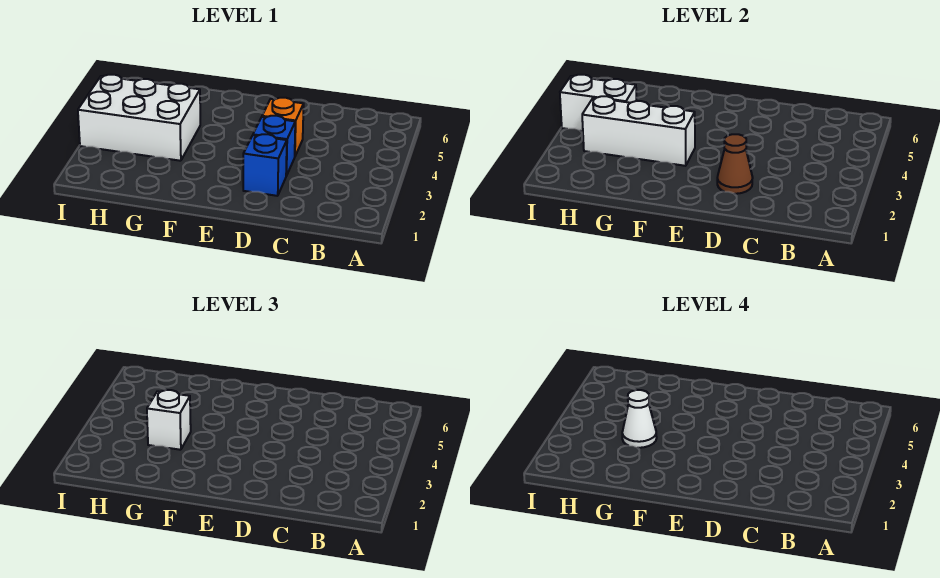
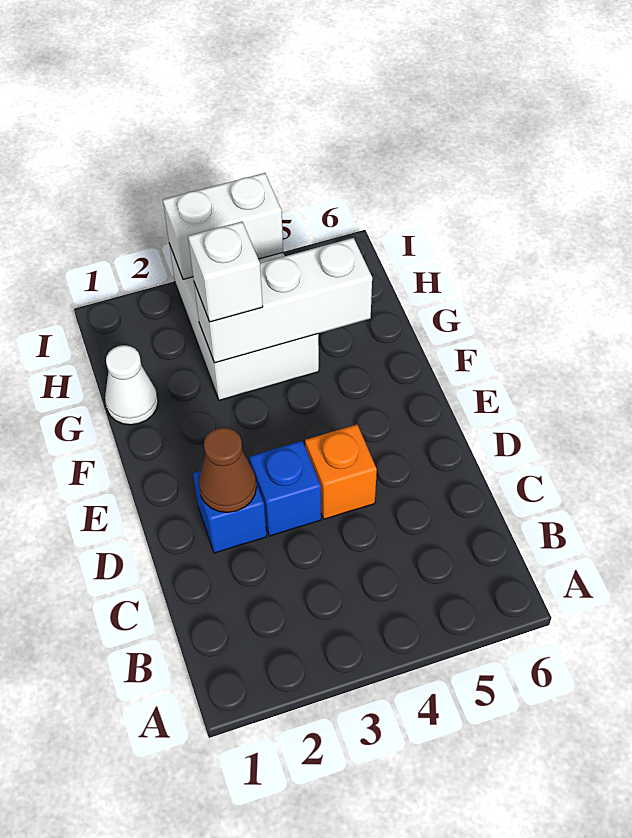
white 1x3 brick [582,96,695,166] -> white 1x3 brick turned to [194,238,372,363]
white 1x1 cone [622,390,657,448] -> white 1x1 cone moved to [105,345,158,425]
white 1x2 brick [560,75,636,131] -> white 1x2 brick turned to [163,173,283,279]

